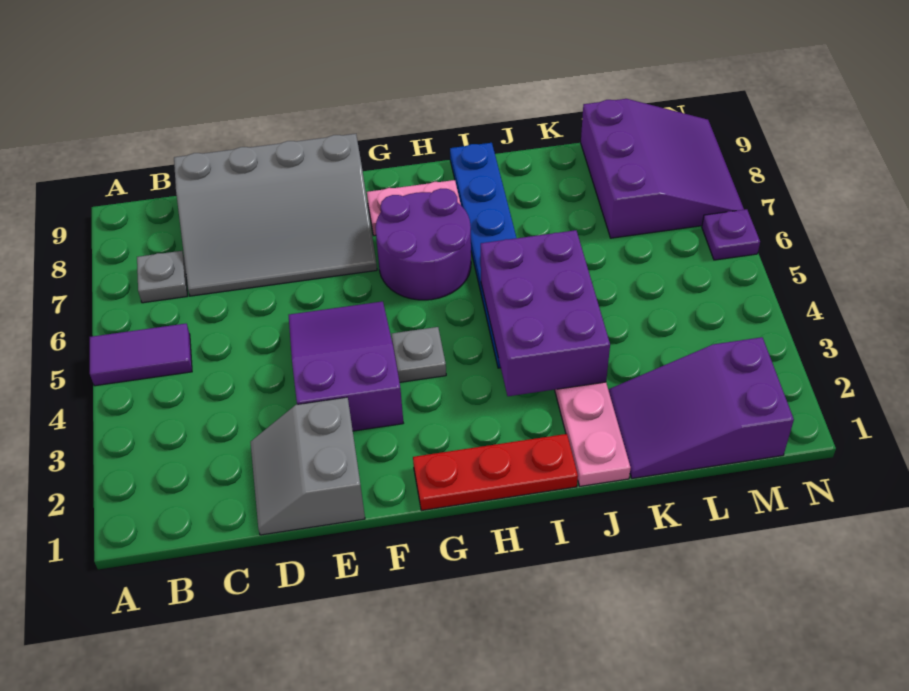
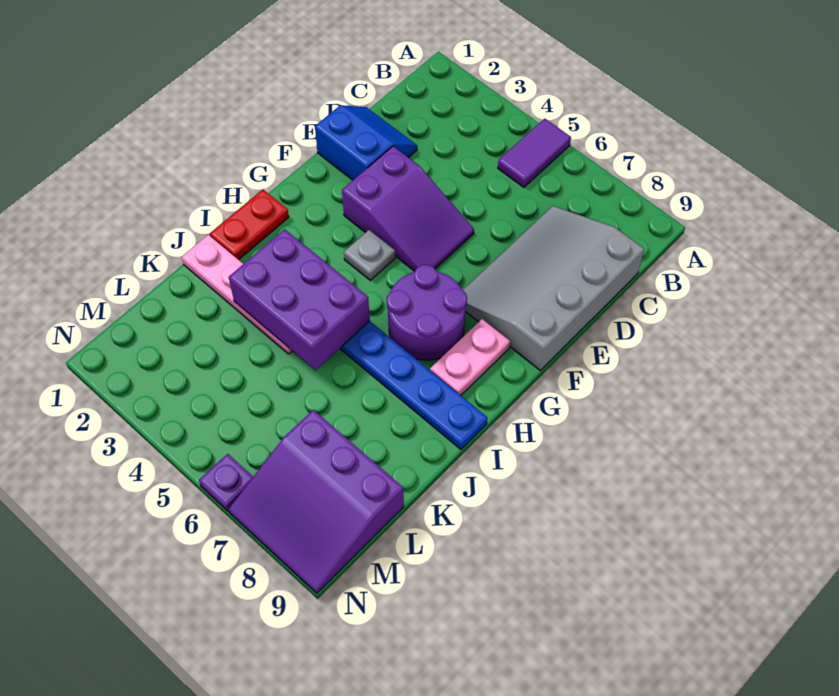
grey 1x1 plate [137,251,187,303] -> none
grey 2x2 slope [251,397,365,535] -> blue 2x2 slope [315,105,417,180]
red 1x3 plate [413,434,578,511] -> red 1x2 plate [210,189,289,260]
purple 2x3 slope [609,337,794,478] -> none

